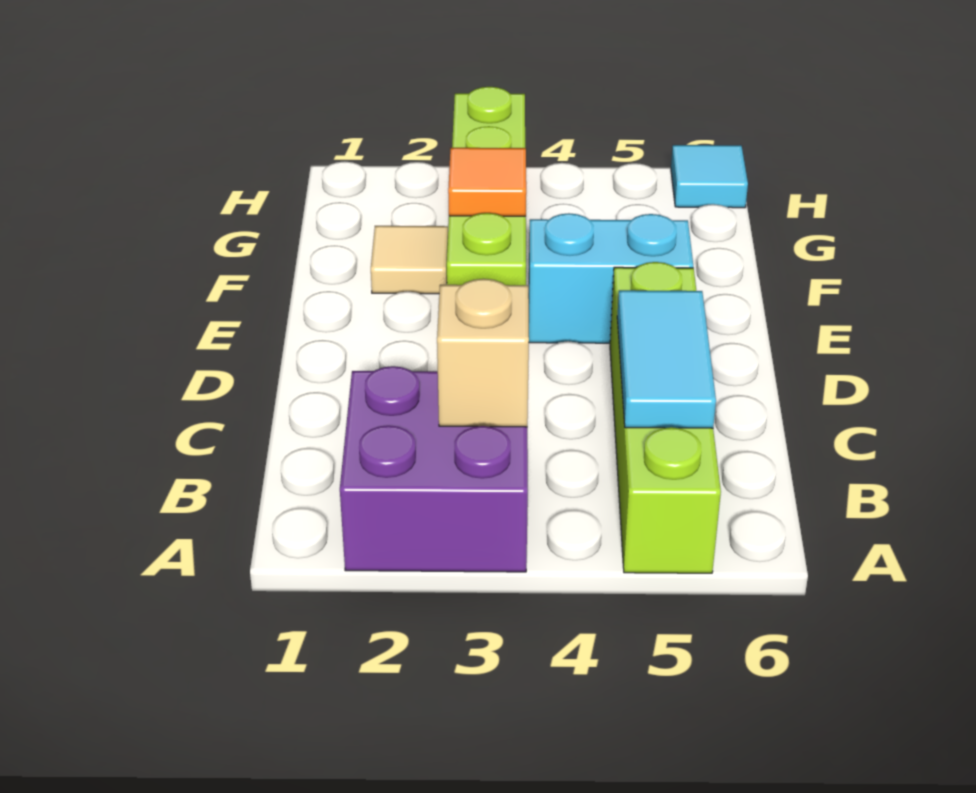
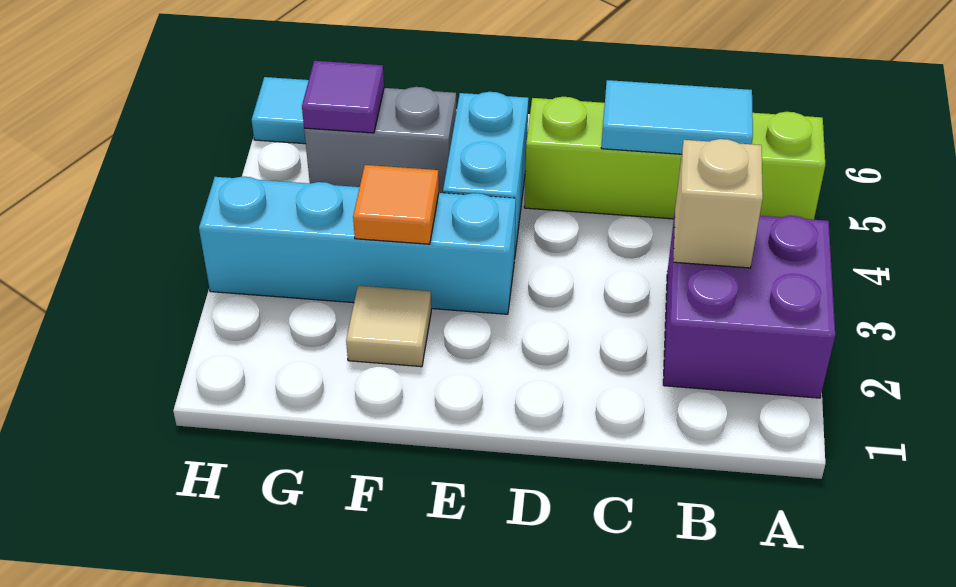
lime 1x4 brick [447,87,526,285] -> cyan 1x4 brick [199,177,516,314]
none -> grey 1x2 brick [304,87,456,193]
none -> purple 1x1 tile [302,61,384,133]

